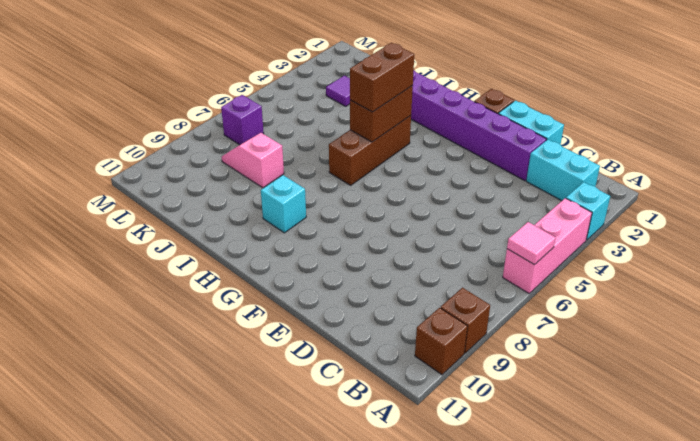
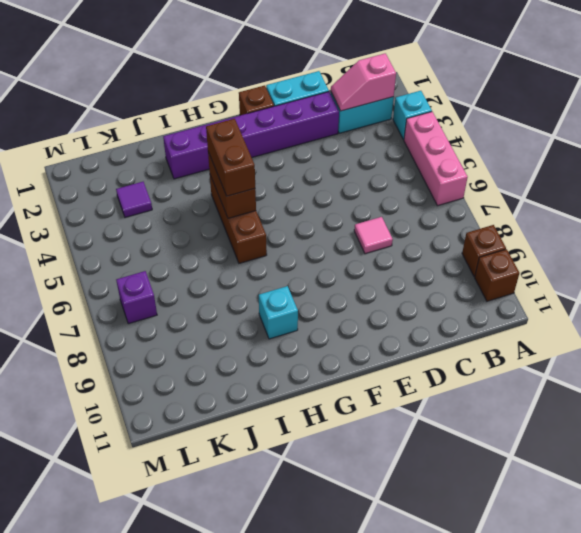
pink 1x1 tile [507,222,556,265] -> pink 1x1 tile moved to [354,217,393,254]
pink 1x2 slope [222,133,284,188] -> pink 1x2 slope moved to [331,53,396,111]

